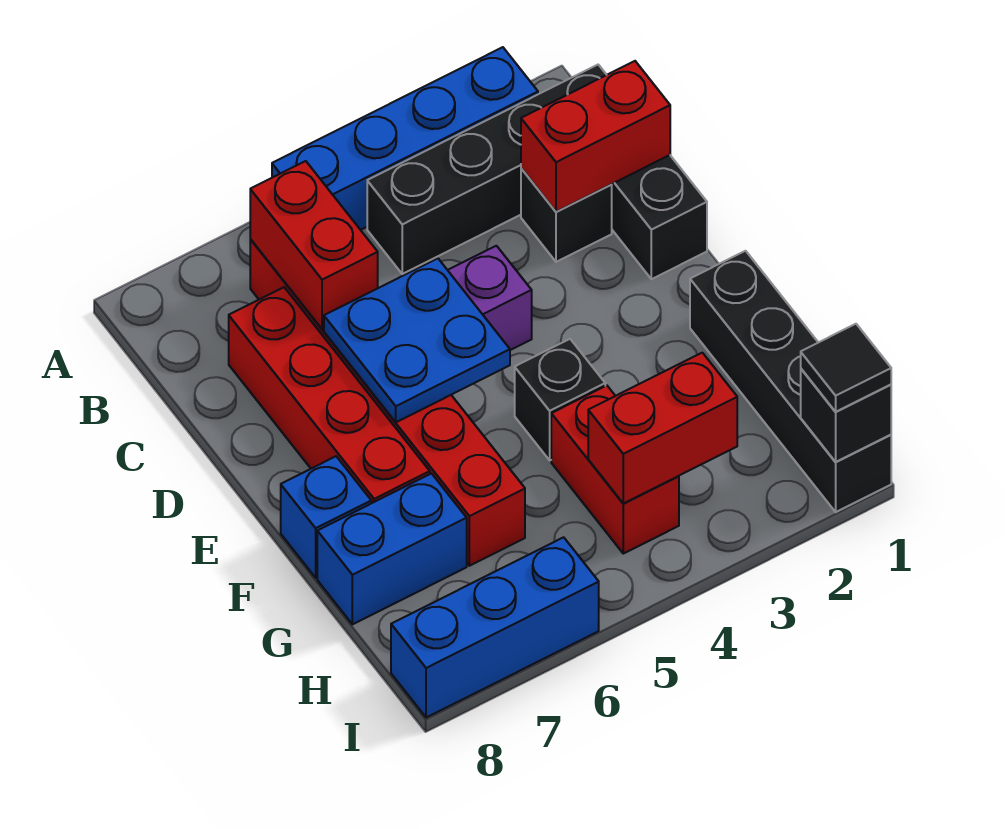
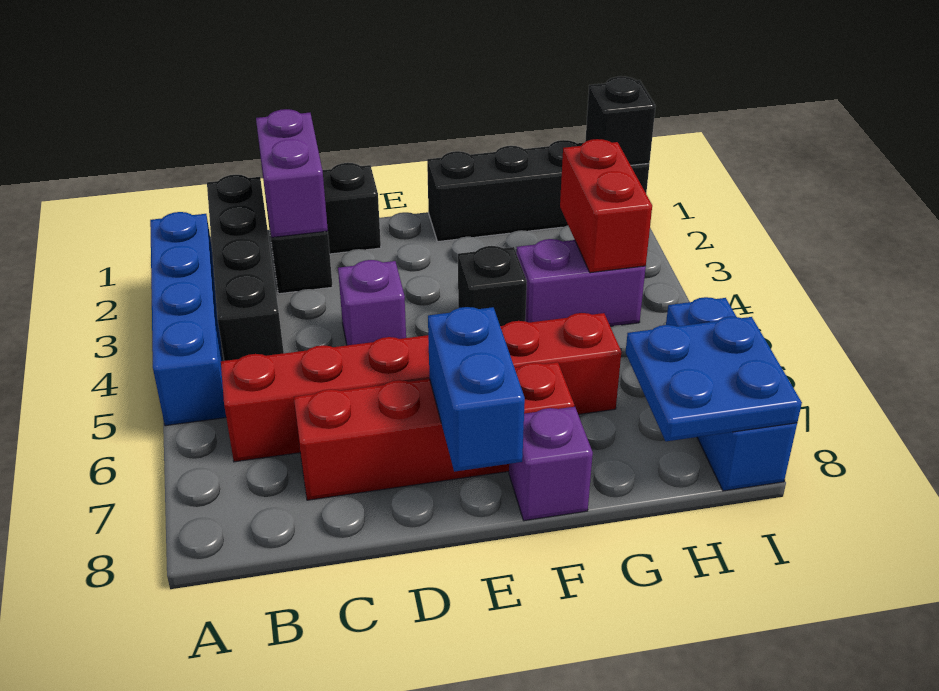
red 1x2 brick [250,161,378,329] -> none
red 1x2 brick [521,61,670,212] -> purple 1x2 brick [256,109,328,237]
blue 2x2 plate [324,258,510,422] -> blue 2x2 plate moved to [626,317,802,441]
blue 1x1 brick [281,456,371,578] -> purple 1x1 brick [509,407,593,521]
red 1x2 brick [551,386,679,554] -> purple 1x2 brick [516,239,646,326]
blue 1x2 brick [317,474,467,624] -> blue 1x2 brick moved to [428,307,525,472]
black 1x1 tile [801,324,891,412] -> none

